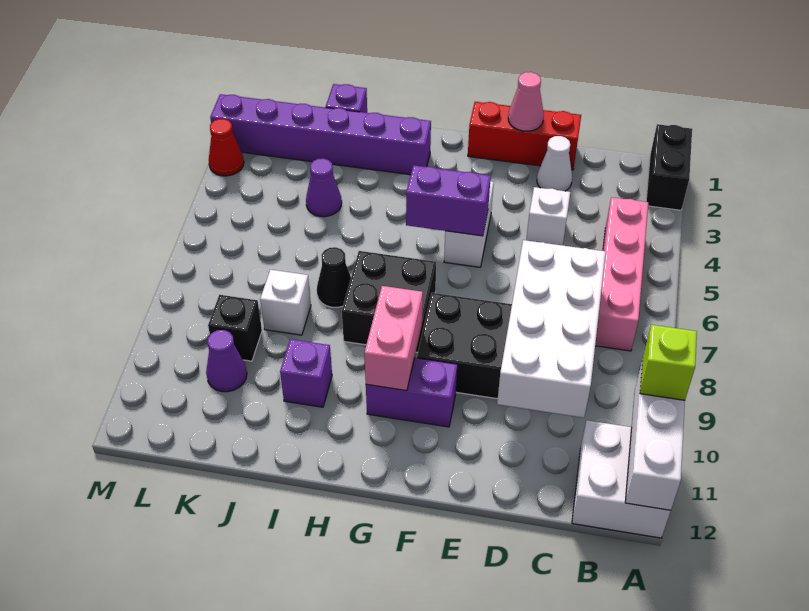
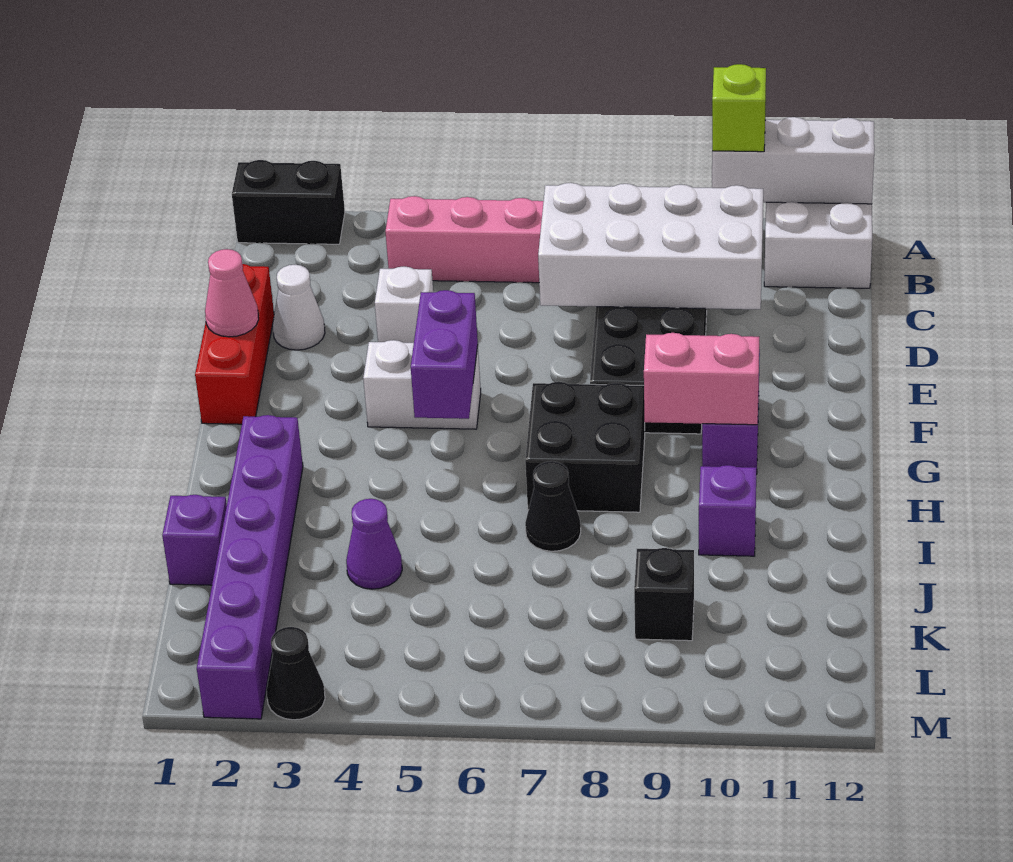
white 1x1 brick [260,270,311,335] -> none
purple 1x1 cone [206,330,247,392] -> none
red 1x1 cone [209,119,244,176] -> black 1x1 cone [267,627,325,720]

